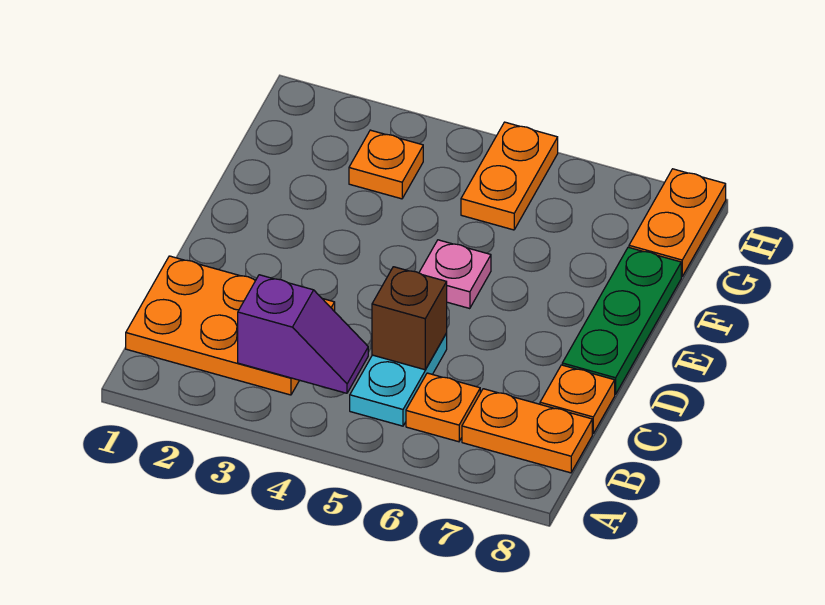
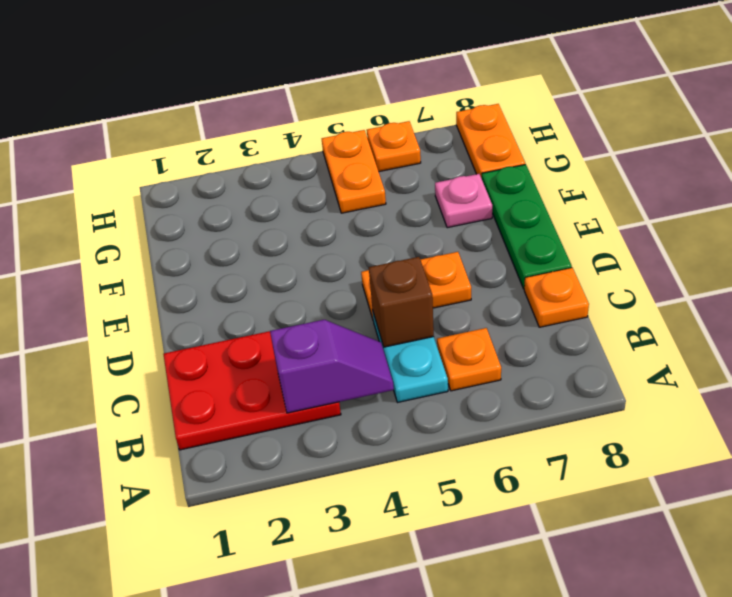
orange 2x3 plate [126,256,335,395] -> red 2x3 plate [163,331,341,450]
orange 1x2 plate [462,389,592,473] -> orange 1x2 plate moved to [361,252,471,319]
pink 1x1 plate [419,240,491,309] -> pink 1x1 plate moved to [435,174,492,228]
orange 1x1 plate [349,130,423,199] -> orange 1x1 plate moved to [367,121,421,172]

